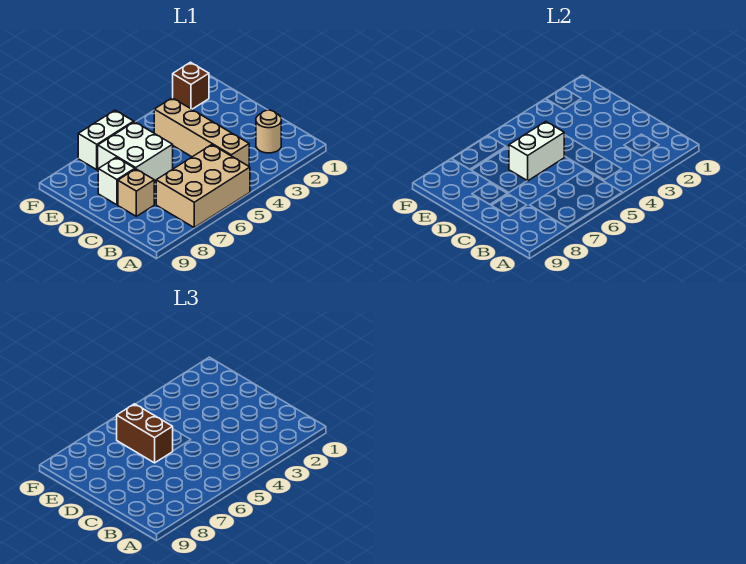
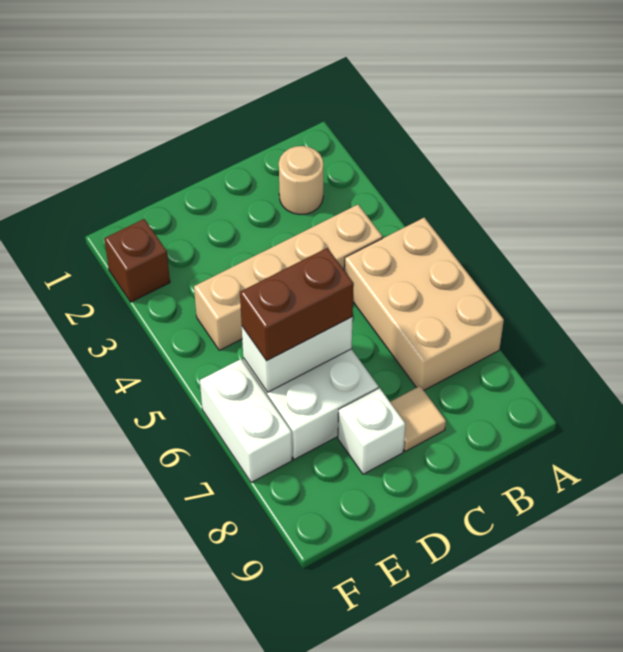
tan 1x1 brick [118,169,154,216] -> tan 1x1 tile [390,386,446,451]
white 1x2 brick [509,122,564,181] -> white 1x2 brick turned to [242,317,353,392]

